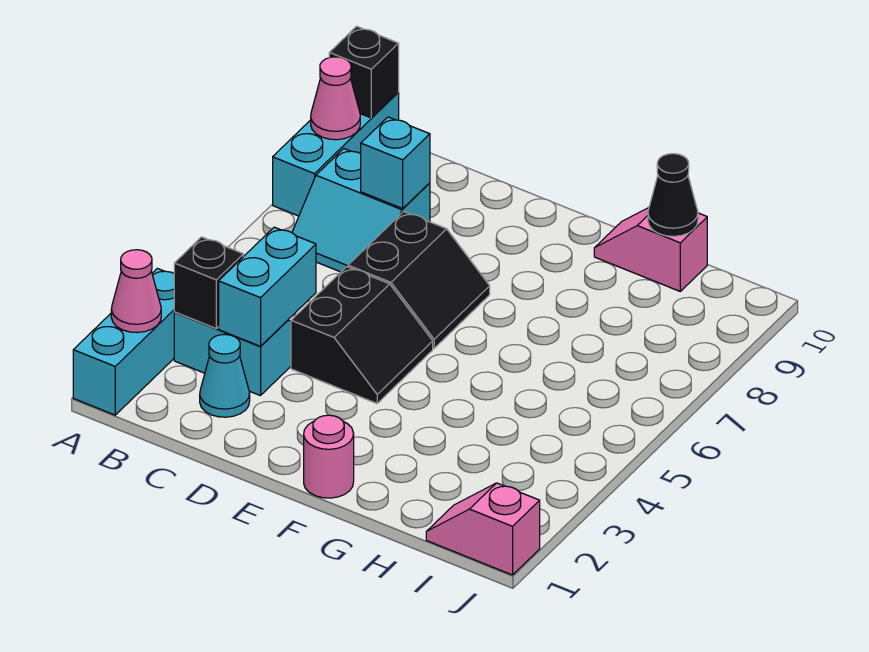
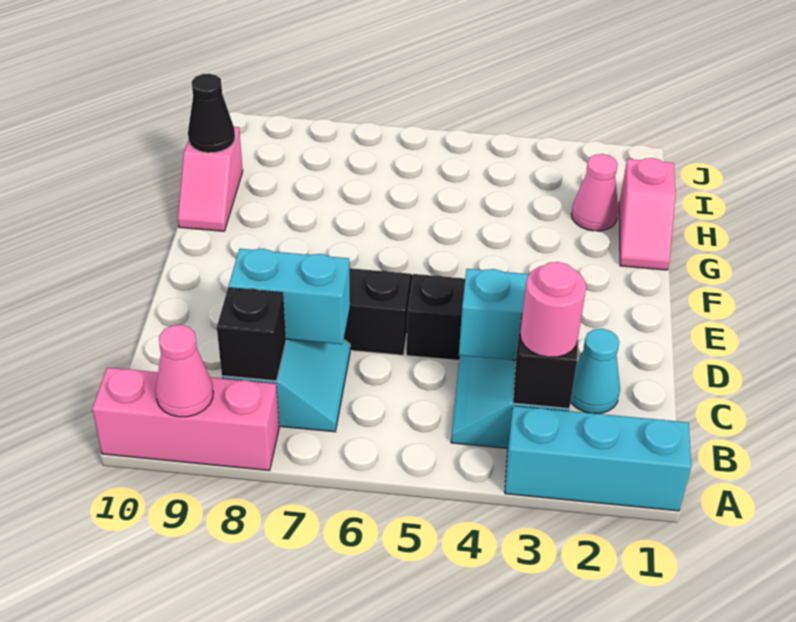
pink 1x1 cone [111,250,161,333] -> pink 1x1 cone moved to [571,154,618,231]
cyan 1x3 brick [273,93,399,216] -> pink 1x3 brick [92,368,279,471]
black 1x1 brick [329,26,399,118] -> black 1x1 brick moved to [217,288,286,381]
cyan 1x1 brick [361,117,430,208] -> cyan 1x2 brick [229,249,350,344]
pink 1x1 round brick [304,415,354,498] -> pink 1x1 round brick moved to [520,262,586,357]
pink 1x2 slope [426,483,540,575] -> pink 1x2 slope moved to [619,158,676,270]

